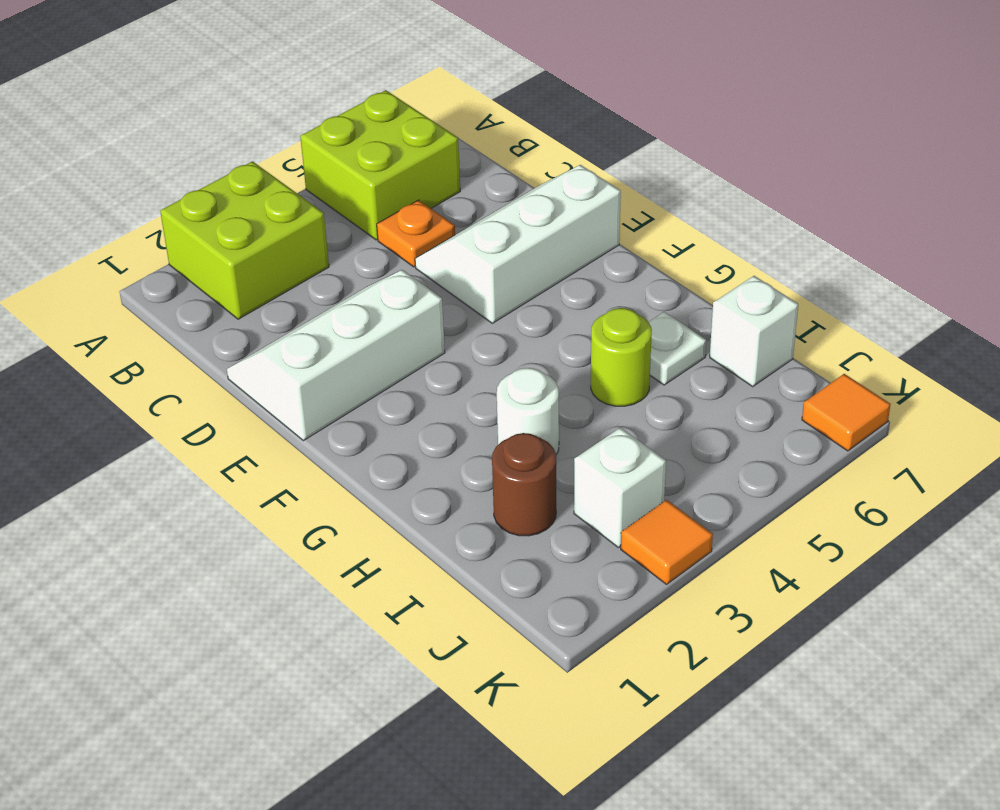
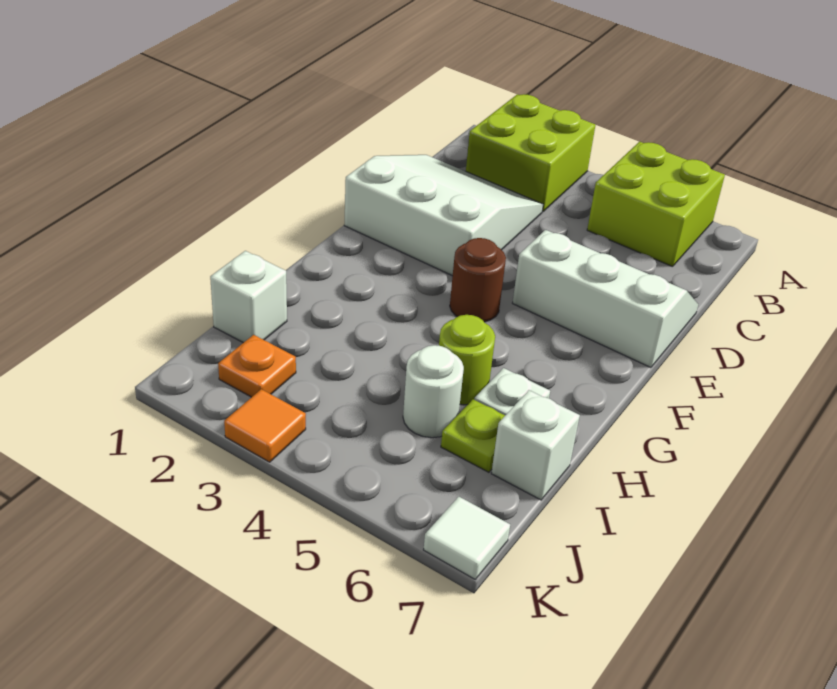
orange 1x1 plate [377,200,455,267] -> orange 1x1 plate moved to [218,335,296,397]
white 2x3 slope [227,270,445,441] -> white 3x3 slope [344,155,543,276]
white 1x1 round brick [497,368,559,455] -> white 1x1 round brick moved to [403,345,464,438]
brown 1x1 round brick [492,433,556,536] -> brown 1x1 round brick moved to [450,238,506,322]
none -> lime 1x1 plate [441,399,505,472]
white 1x1 brick [574,428,666,548] -> white 1x1 brick moved to [210,251,287,343]
orange 1x1 tile [802,374,891,451] -> white 1x1 tile [424,497,510,579]

